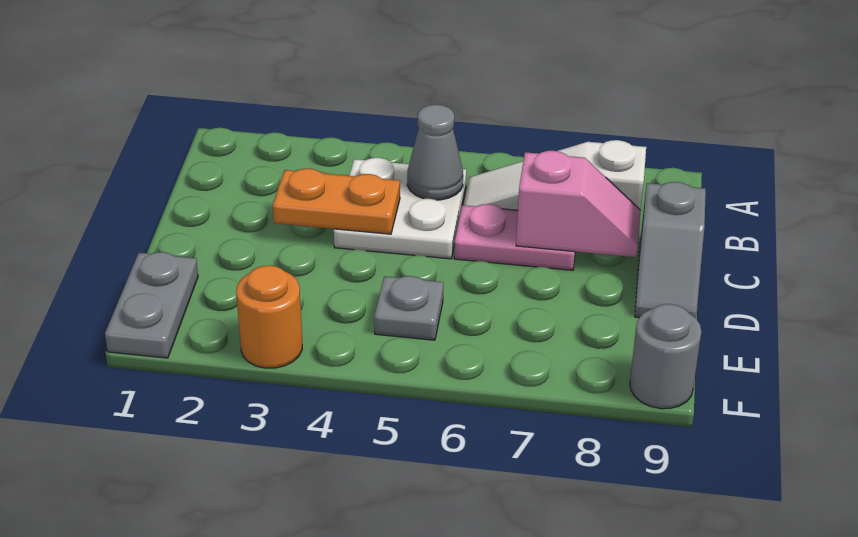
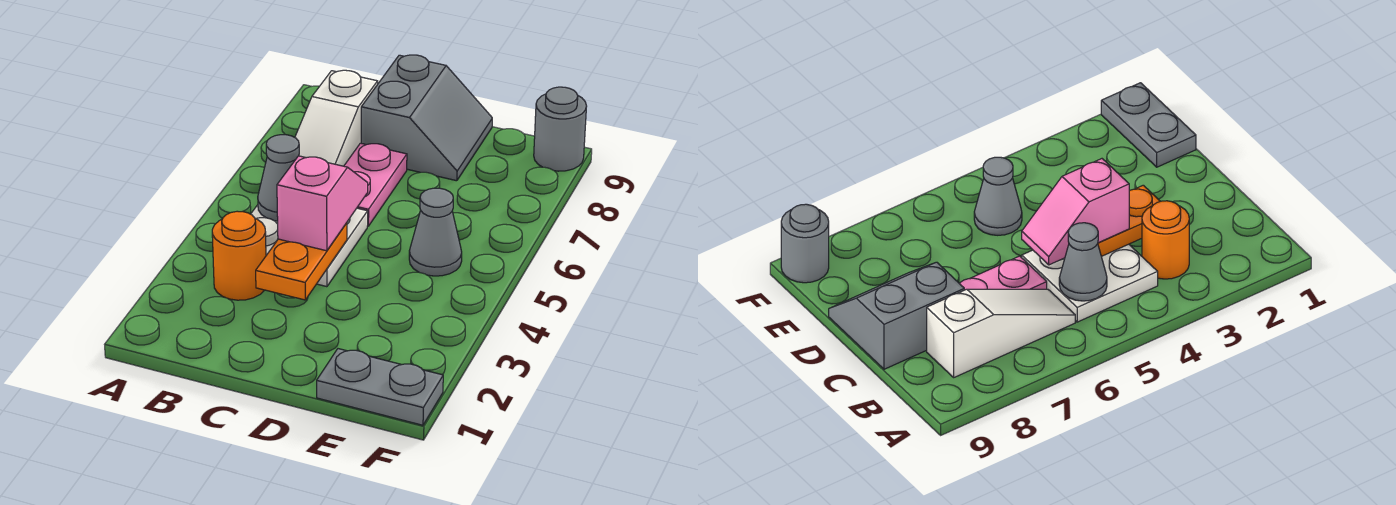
pink 1x2 slope [516,151,641,257] -> pink 1x2 slope moved to [277,156,368,251]
grey 1x2 slope [635,182,706,318] -> grey 2x2 slope [361,55,492,181]
grey 1x1 plate [374,276,443,340] -> grey 1x1 cone [409,188,462,276]
orange 1x1 round brick [236,266,302,368] -> orange 1x1 round brick moved to [212,211,266,300]

